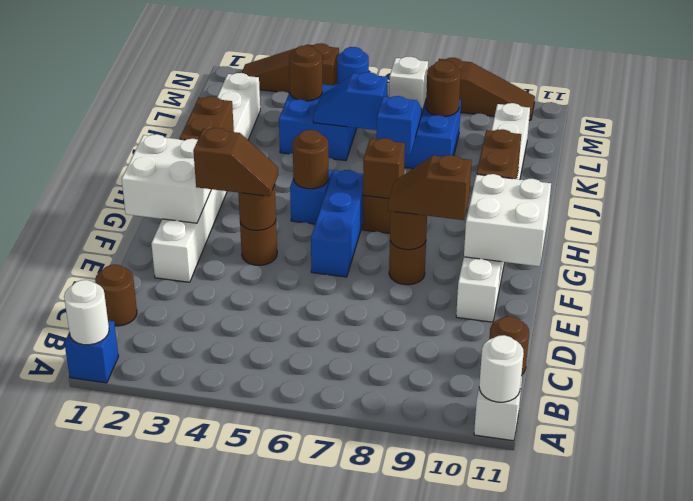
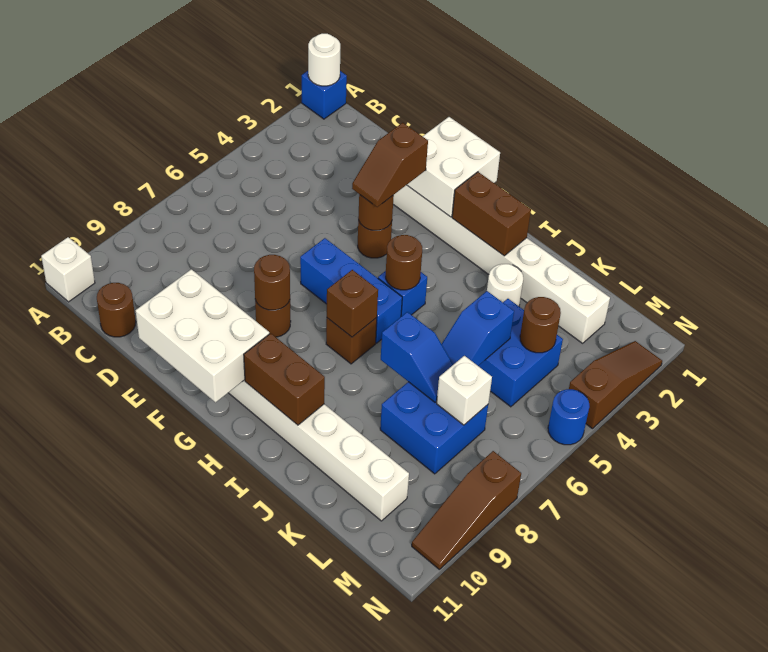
white 1x1 round brick [479,335,524,402] -> white 1x1 round brick moved to [487,264,523,306]
brown 1x1 round brick [95,265,137,326] -> none
brown 1x2 slope [388,155,472,220] -> none
white 2x2 brick [464,174,551,266] -> white 2x3 brick [136,269,269,402]
blue 1x2 slope [313,72,388,130] -> blue 1x2 slope turned to [442,291,514,366]
brown 1x1 round brick [426,60,461,117] -> none

